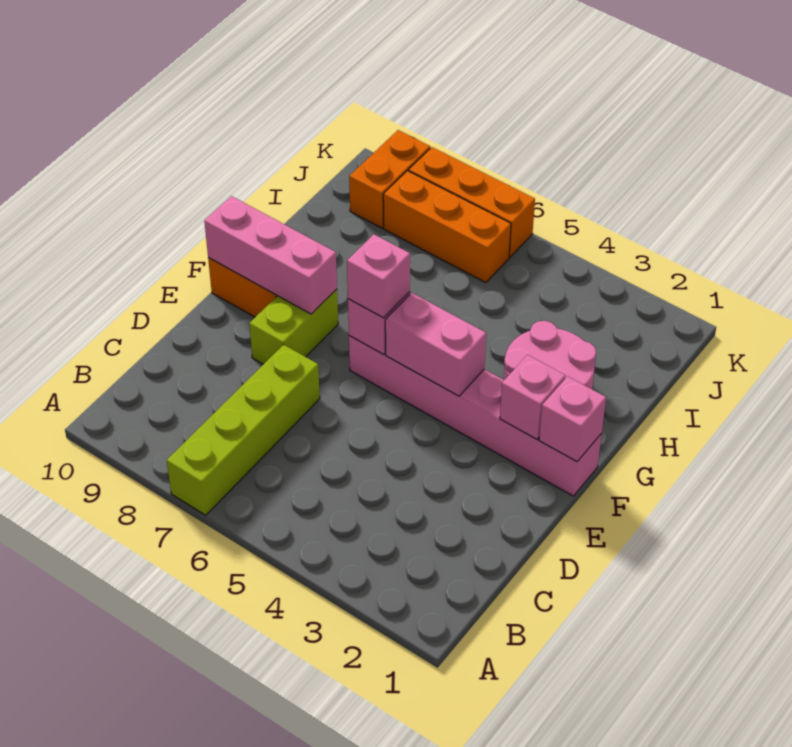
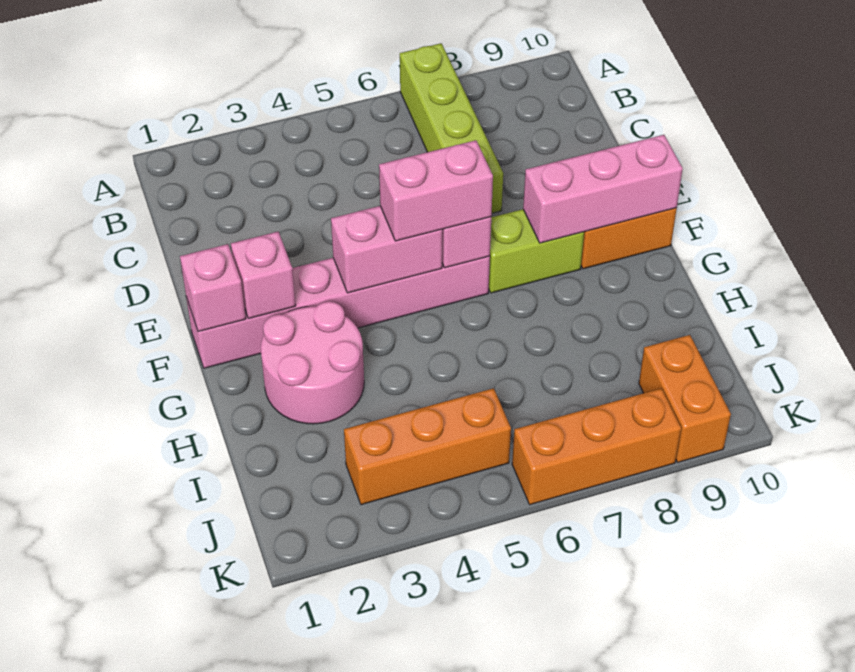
lime 1x2 brick [249,289,338,364] -> lime 1x2 brick turned to [489,209,584,293]
pink 1x1 brick [347,234,410,318] -> pink 1x2 brick [379,140,493,241]
orange 1x3 brick [383,171,511,283] -> orange 1x3 brick moved to [344,388,511,505]

